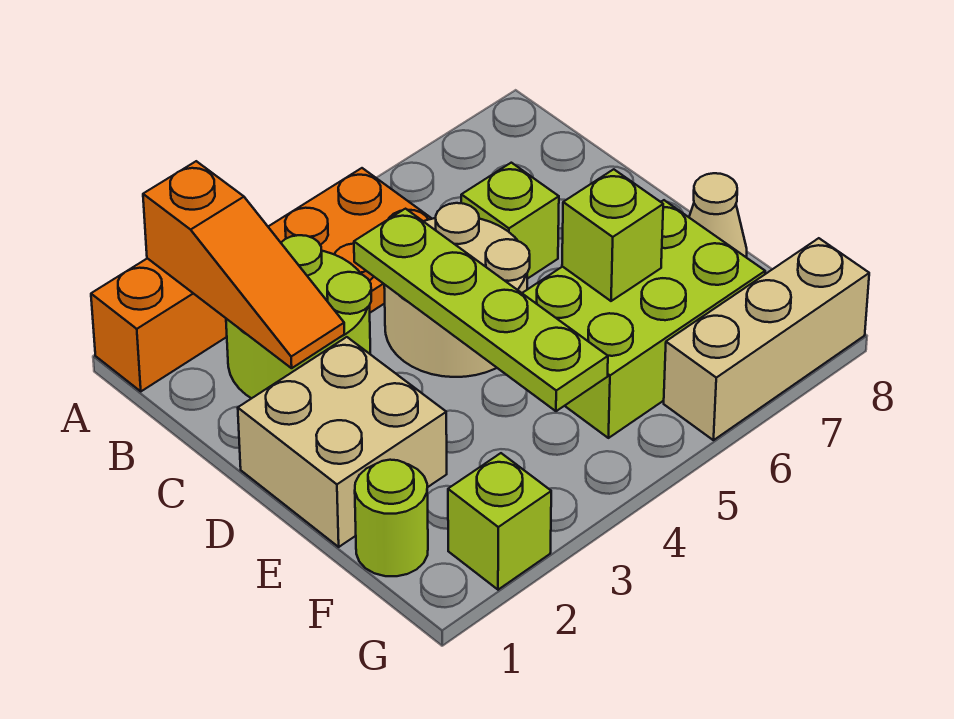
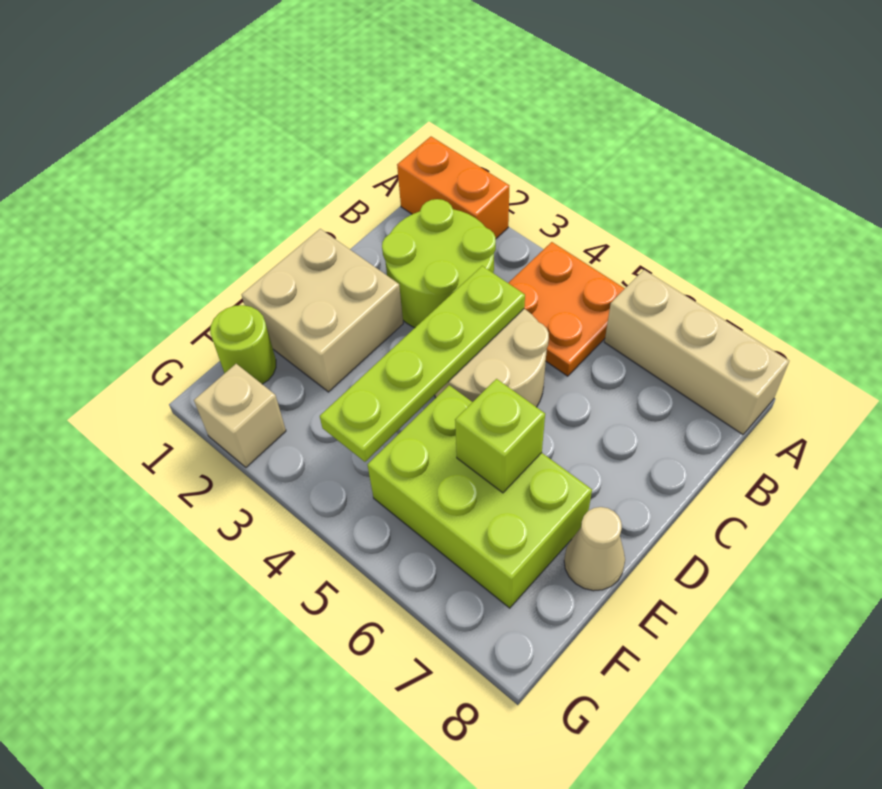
orange 1x3 slope [143,161,344,368] -> none
lime 1x1 brick [461,163,559,279] -> none
lime 1x1 brick [448,453,551,590] -> tan 1x1 brick [194,364,286,467]
tan 1x3 brick [664,238,869,440] -> tan 1x3 brick moved to [605,270,789,435]

